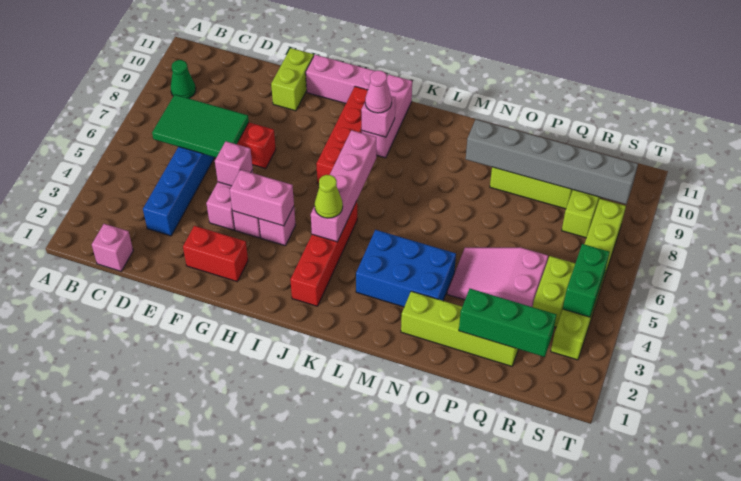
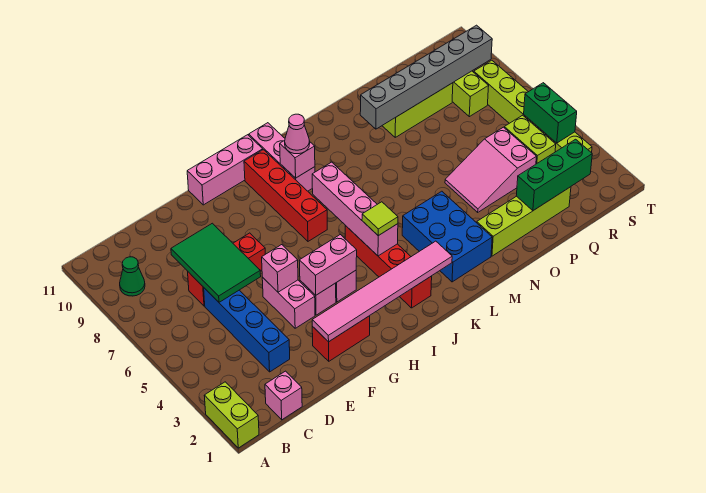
green 2x3 tile [152,95,249,158] -> green 2x3 tile turned to [171,223,261,302]
none -> pink 1x6 tile [312,241,452,342]
lime 1x2 brick [271,48,314,111] -> lime 1x2 brick moved to [204,382,259,448]
lime 1x1 cone [315,175,343,218] -> lime 1x1 tile [362,202,398,236]
blue 2x3 brick [356,230,456,307] -> blue 2x3 brick turned to [402,191,492,282]

